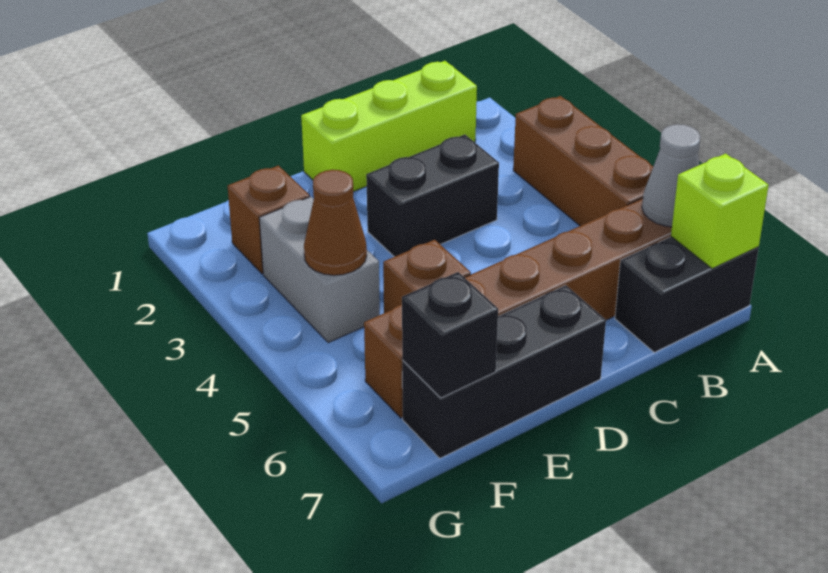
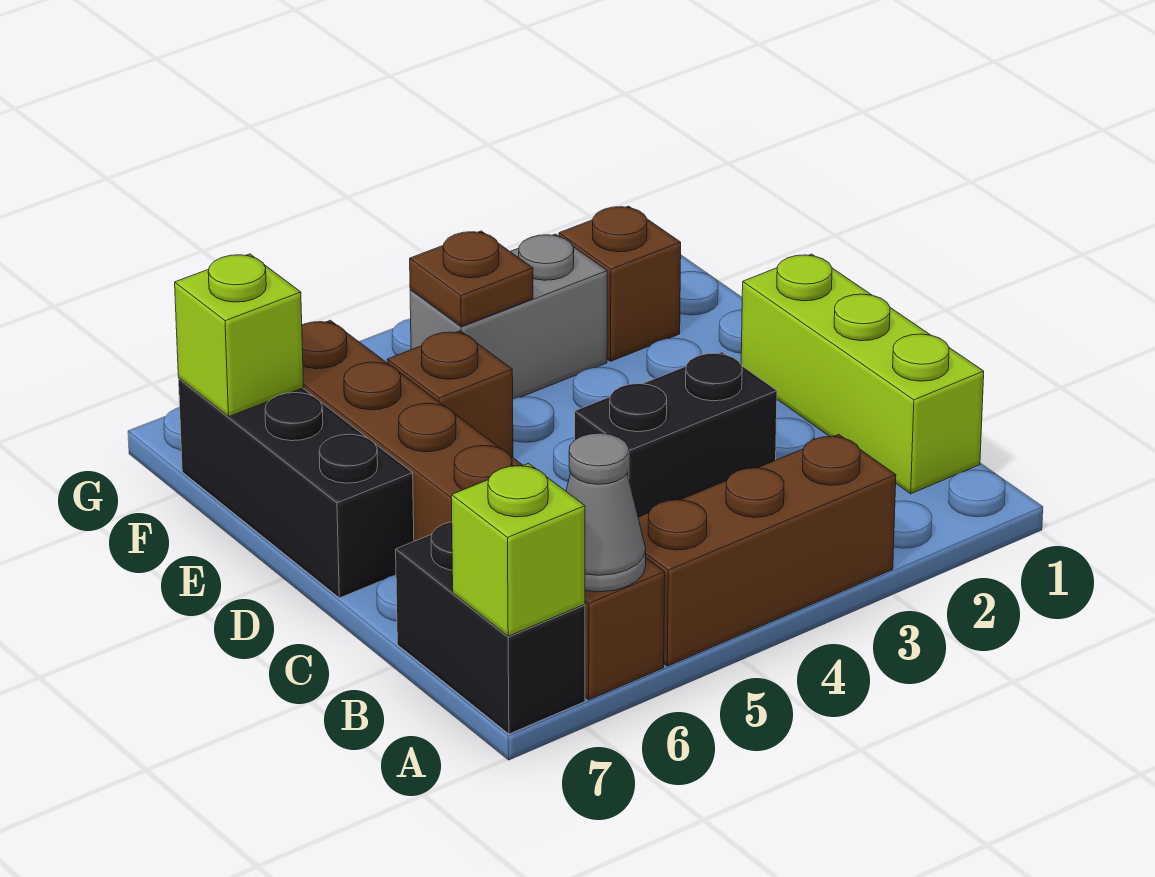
black 1x2 brick [366,135,499,257] -> black 1x2 brick turned to [575,352,777,517]
brown 1x1 cone [304,170,367,275] -> brown 1x1 plate [410,231,533,326]
black 1x1 brick [402,272,498,398] -> lime 1x1 brick [175,254,304,417]

